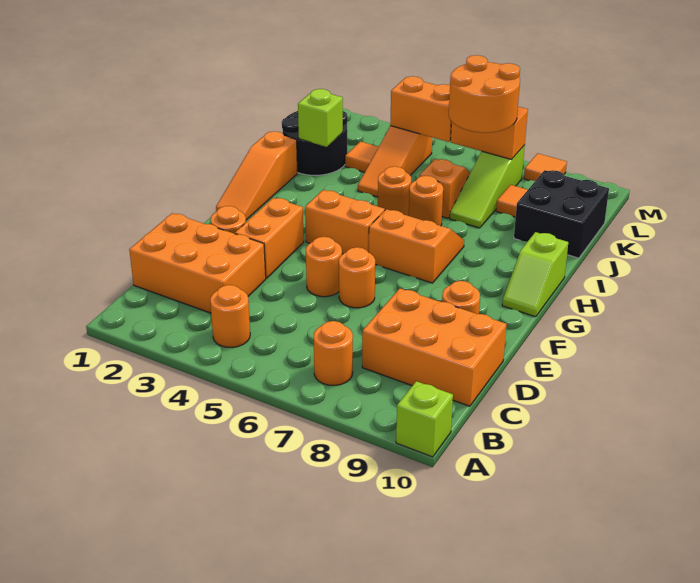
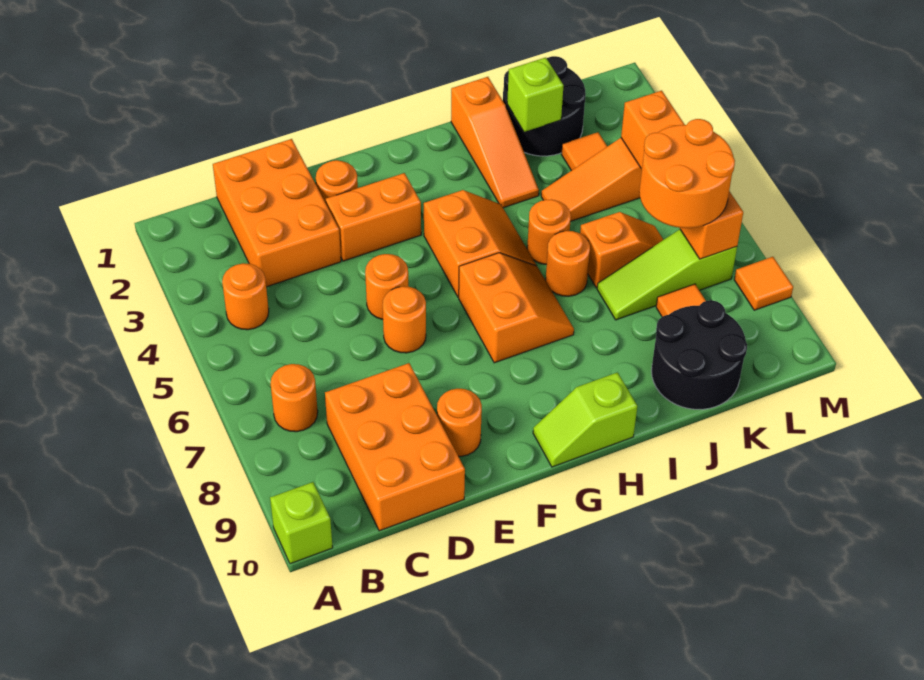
orange 1x3 slope [216,131,297,220] -> orange 1x3 slope turned to [451,77,539,208]
black 2x2 brick [514,170,609,258] -> black 2x2 round brick [651,300,747,409]

